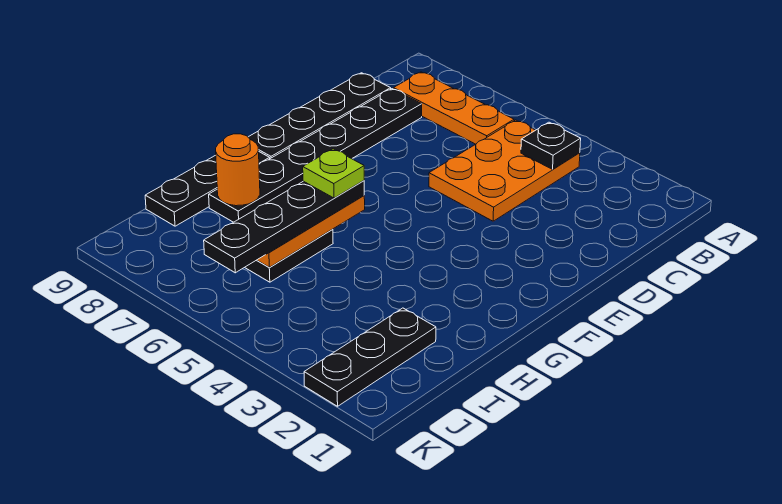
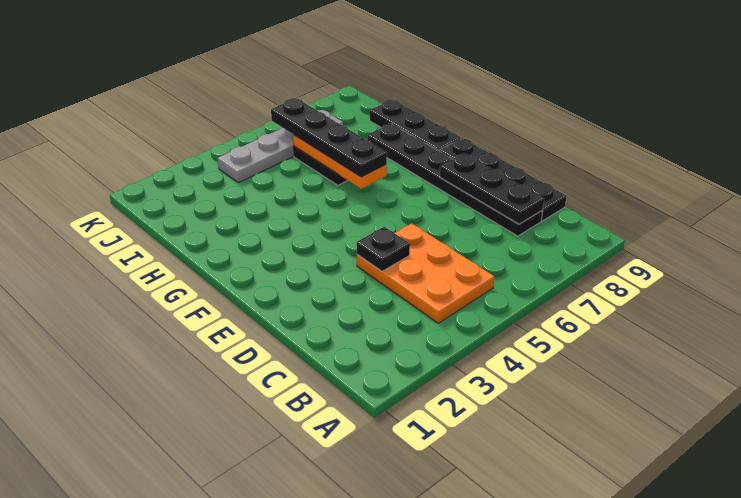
black 1x1 plate [521,122,581,169] -> black 1x1 plate moved to [357,227,410,271]
orange 1x3 plate [393,72,514,144] -> none
lime 1x1 plate [303,149,364,198] -> none
orange 1x1 round brick [216,134,260,206] -> none
black 1x3 plate [304,308,436,406] -> black 1x3 plate moved to [440,153,544,224]
none -> grey 1x4 plate [218,110,343,183]

